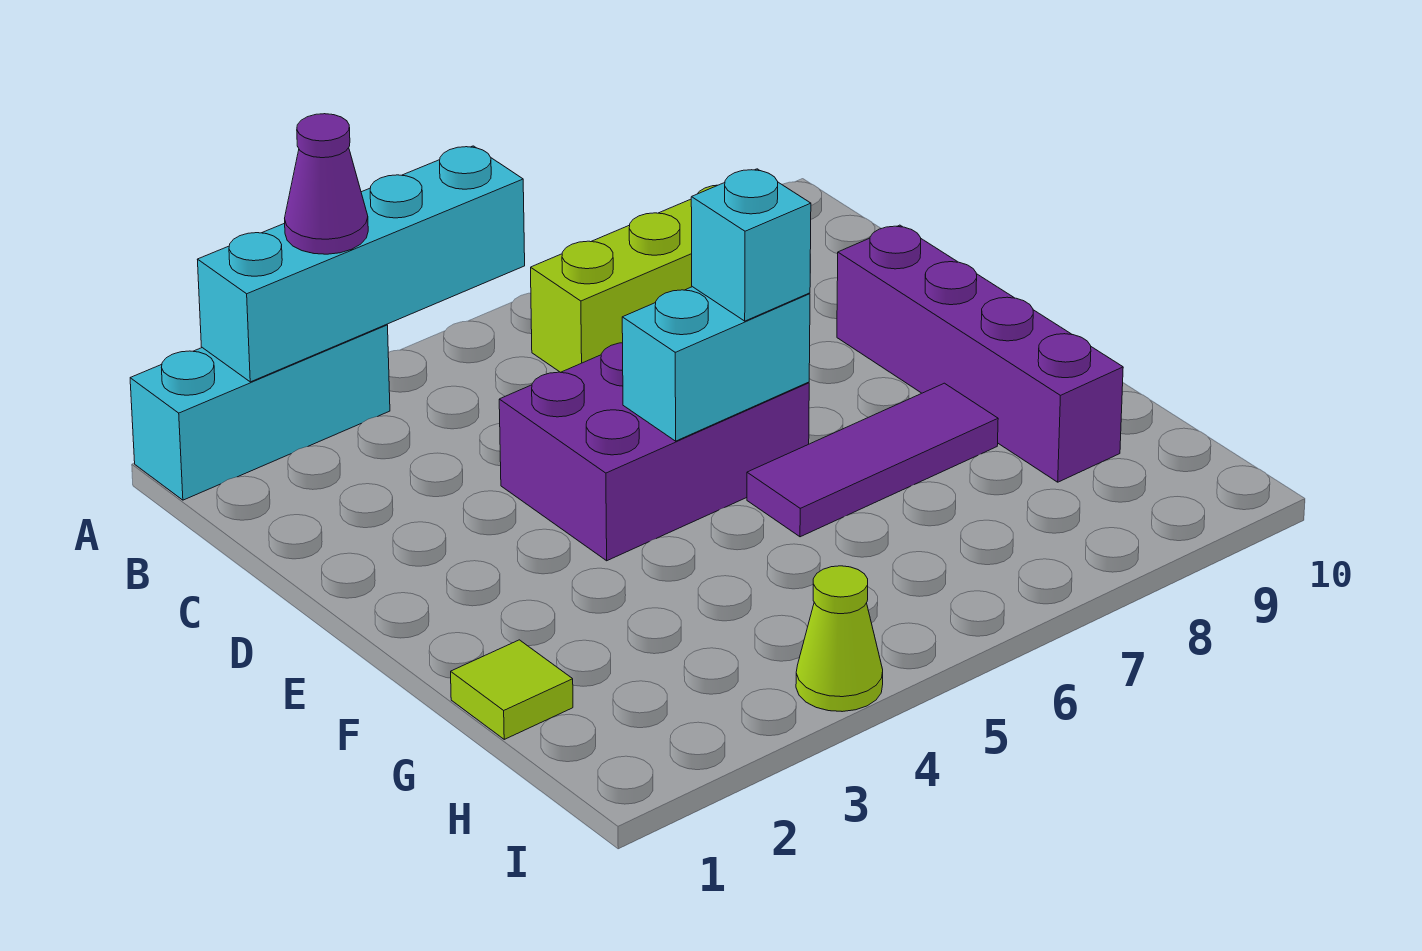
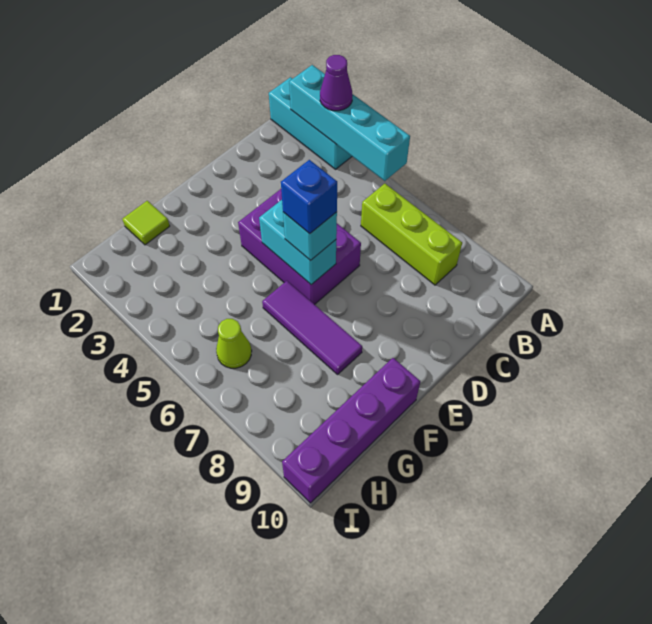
purple 1x4 brick [837,225,1123,482] -> purple 1x4 brick moved to [282,358,420,503]
none -> blue 1x1 brick [281,160,337,234]
lime 1x1 cone [796,566,883,712] -> lime 1x1 cone moved to [216,319,252,368]

